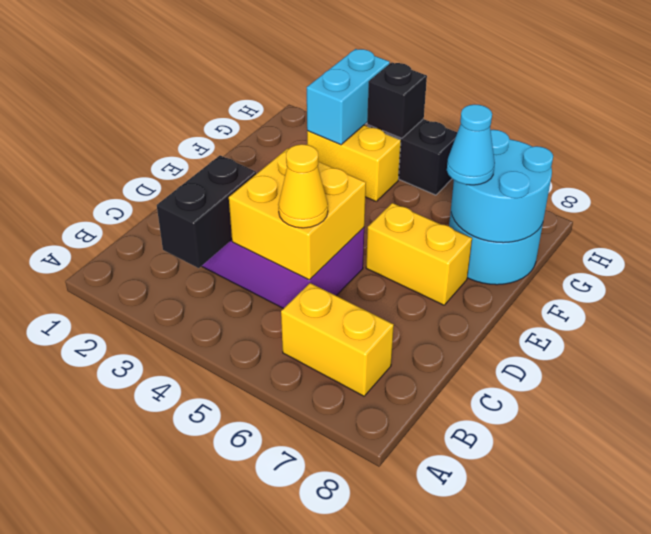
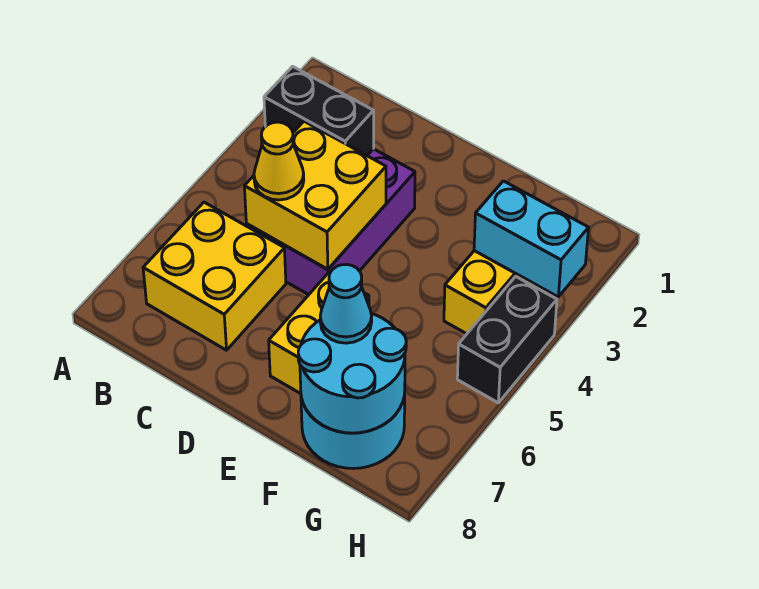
yellow 1x2 brick [281,283,394,396] -> yellow 2x2 brick [143,202,286,350]
black 1x1 brick [367,62,427,138] -> none

